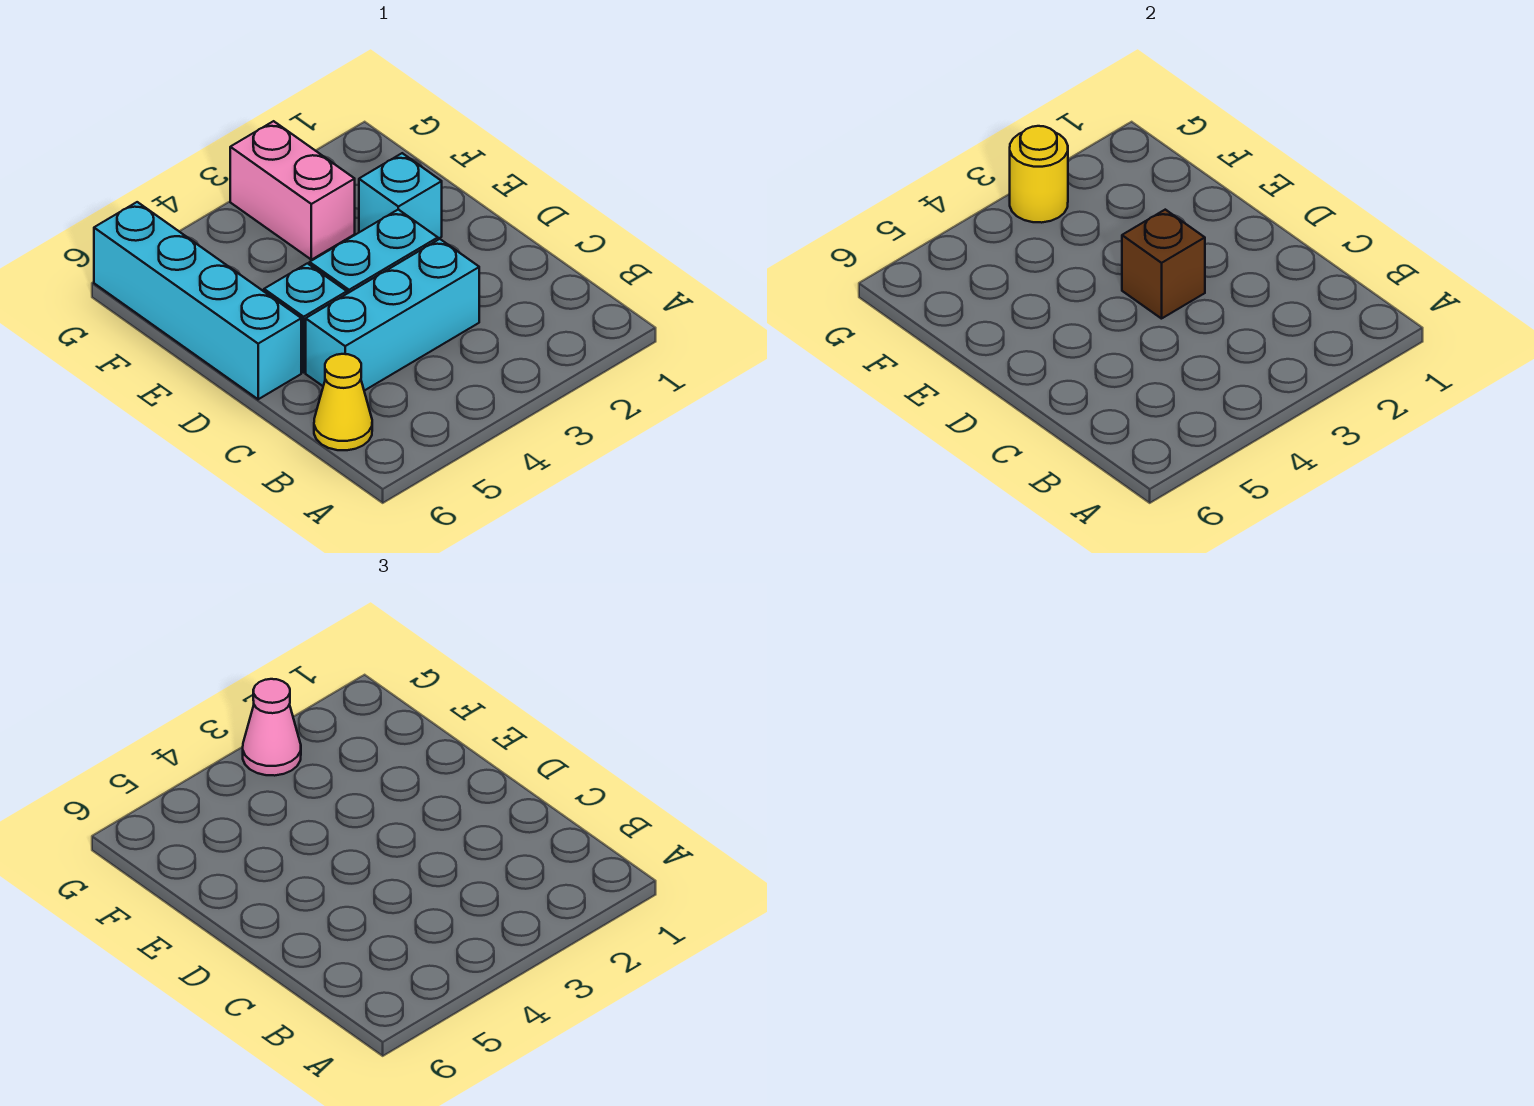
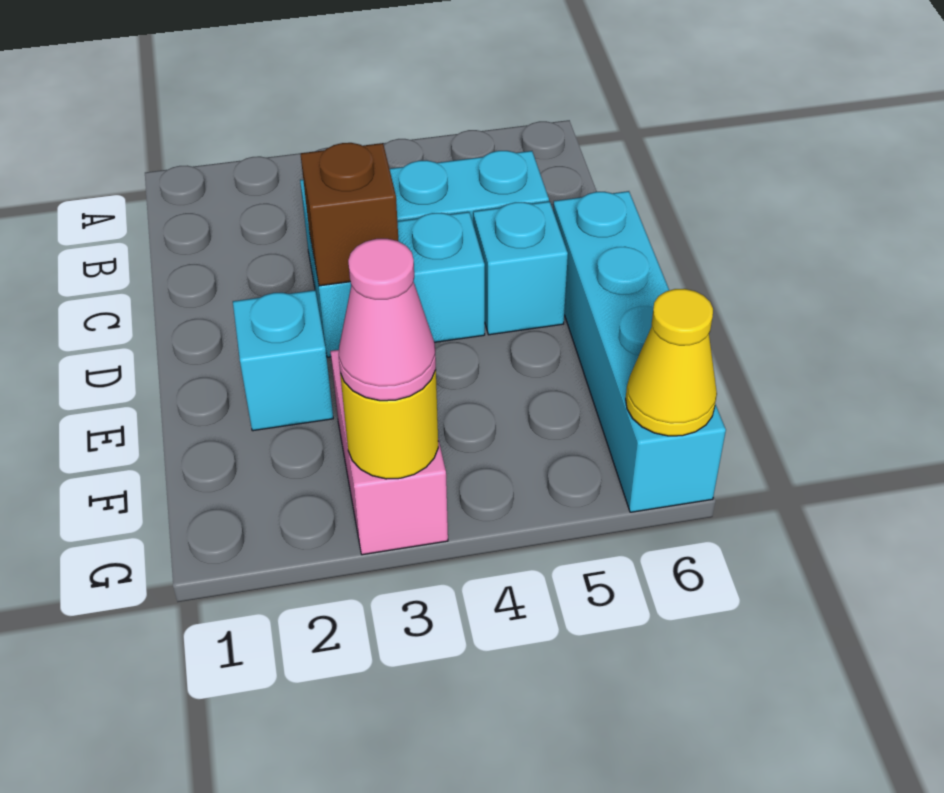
yellow 1x1 cone [314,354,372,450] -> yellow 1x1 cone moved to [626,289,717,436]

